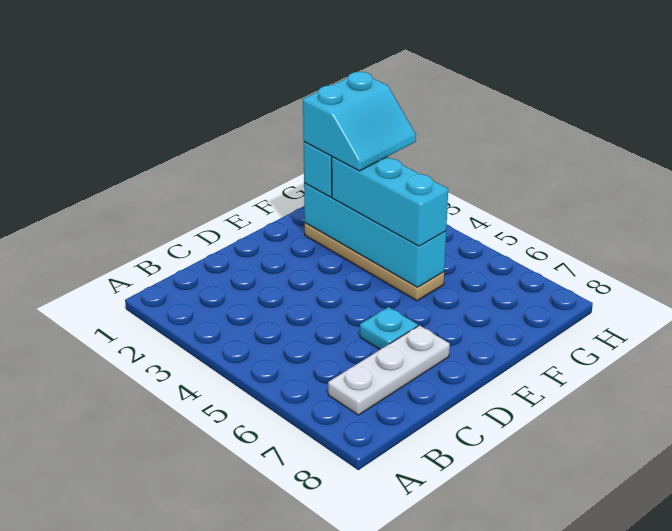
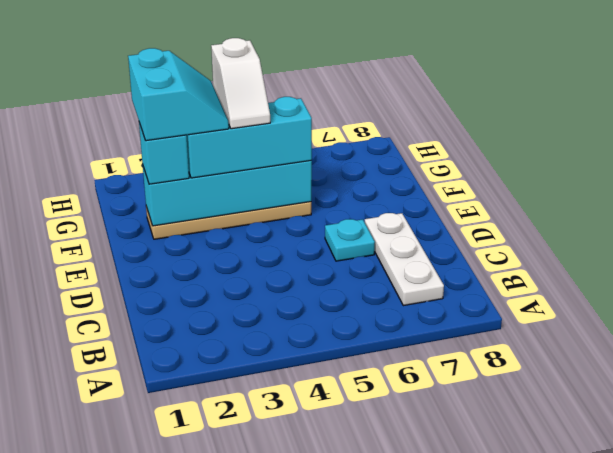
none -> white 1x2 slope [211,38,270,129]

